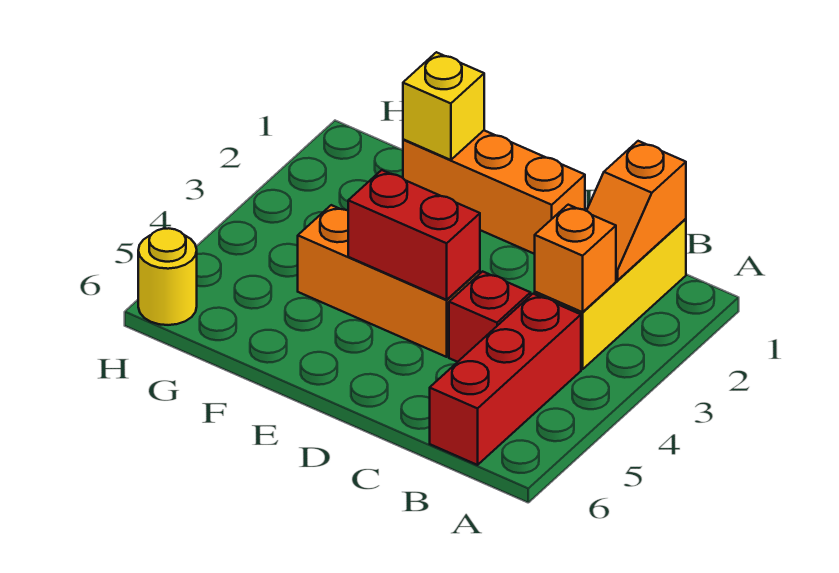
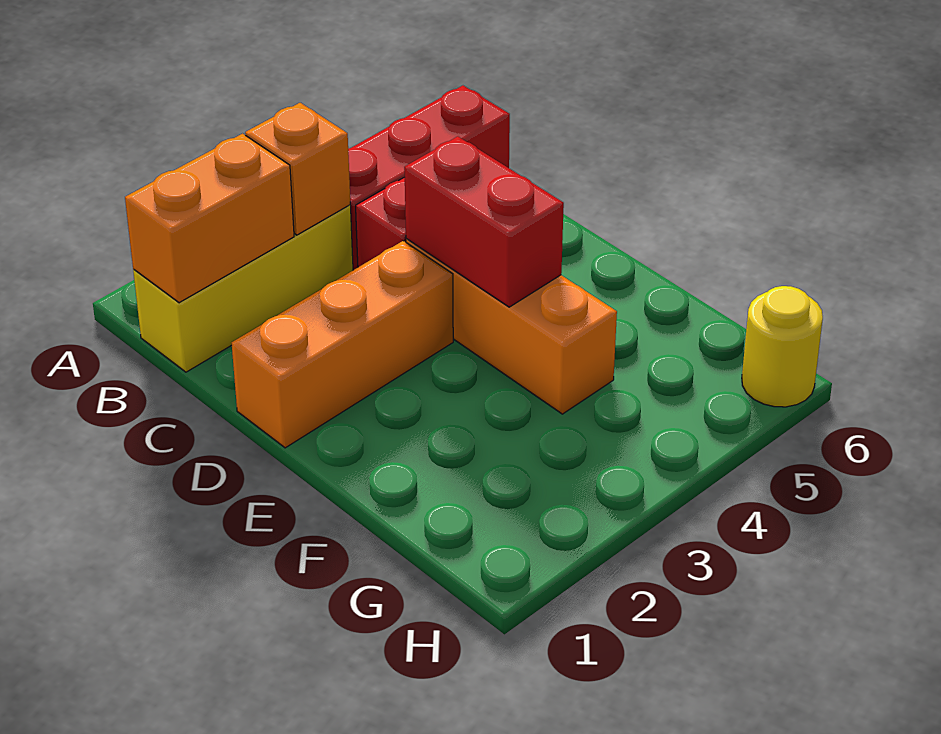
orange 1x2 slope [587,141,686,280] -> orange 1x2 brick [125,134,294,303]
orange 1x3 brick [403,131,585,254] -> orange 1x3 brick turned to [232,241,453,448]
yellow 1x1 brick [403,52,484,160] -> none

